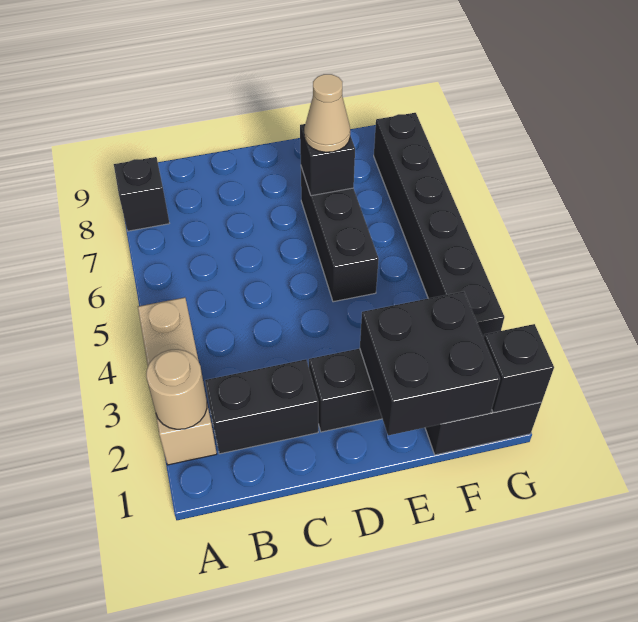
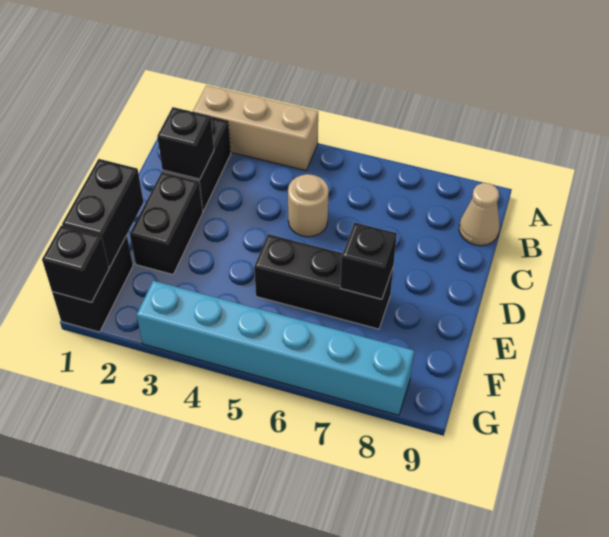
tan 1x1 round brick [146,349,207,429] -> tan 1x1 round brick moved to [288,174,329,237]
black 1x1 brick [114,157,169,231] -> black 1x1 brick moved to [157,107,214,179]
black 2x2 brick [360,292,500,435] -> black 1x2 brick [62,159,143,267]
tan 1x1 cone [304,74,350,152] -> tan 1x1 cone moved to [459,183,500,246]
black 1x6 brick [374,113,504,338] -> cyan 1x6 brick [137,281,414,415]

